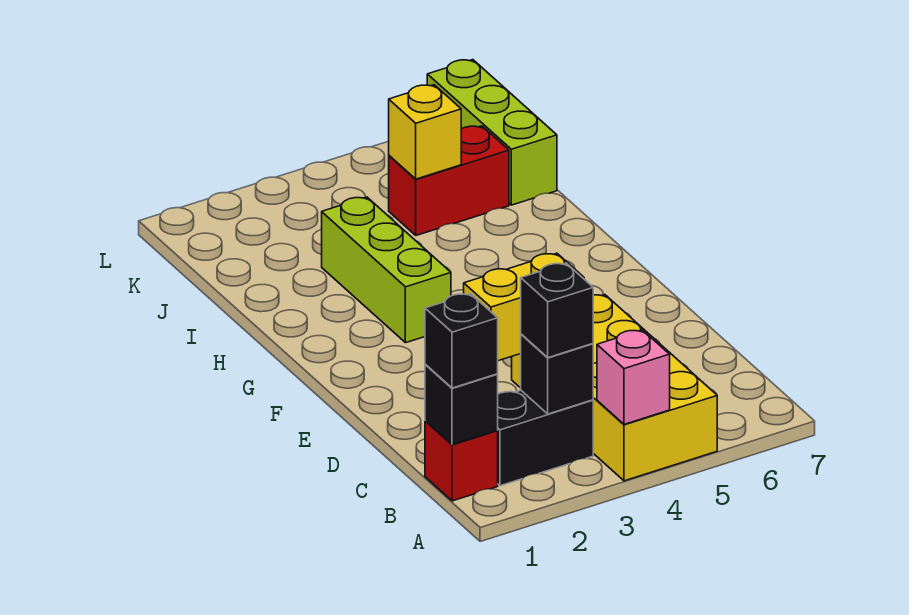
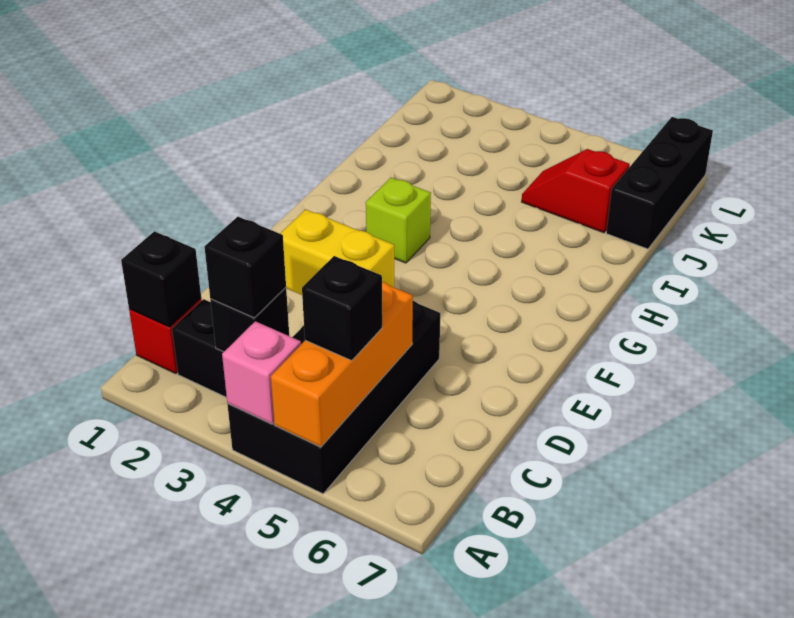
yellow 2x4 brick [512,295,717,481] -> black 2x4 brick [227,301,440,494]
none -> orange 1x3 brick [271,282,413,447]
black 1x1 brick [425,294,498,388] -> black 1x1 brick moved to [302,256,382,361]
lime 1x3 brick [322,197,451,343] -> lime 1x1 brick [366,178,431,263]
red 1x2 brick [389,126,509,235] -> red 1x2 slope [522,149,630,233]
yellow 1x1 brick [389,85,461,179] -> none
lime 1x3 brick [427,60,557,205] -> black 1x3 brick [606,117,713,249]

